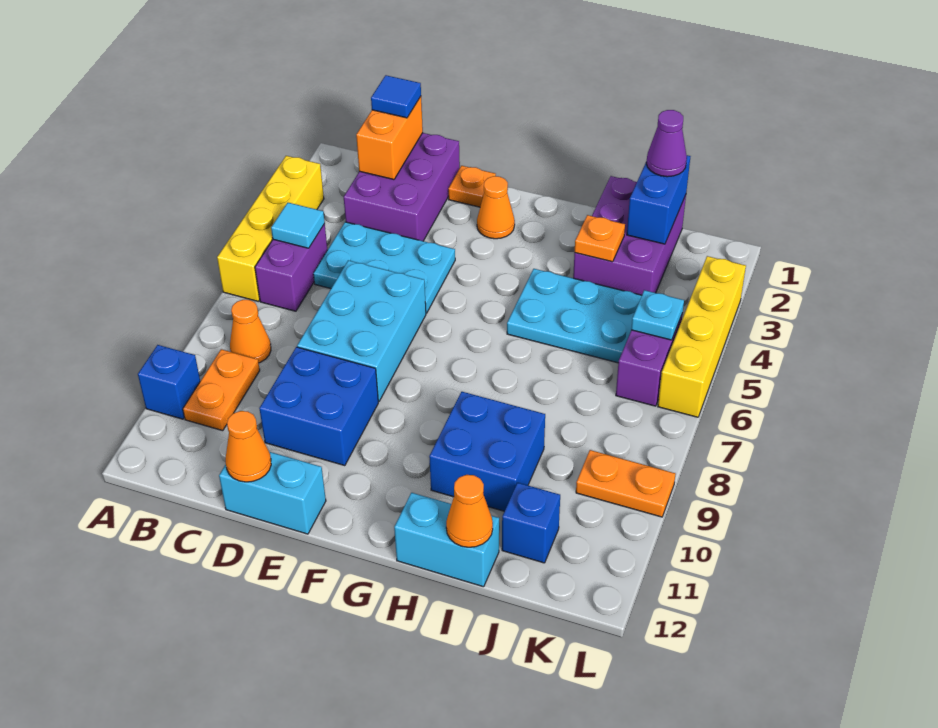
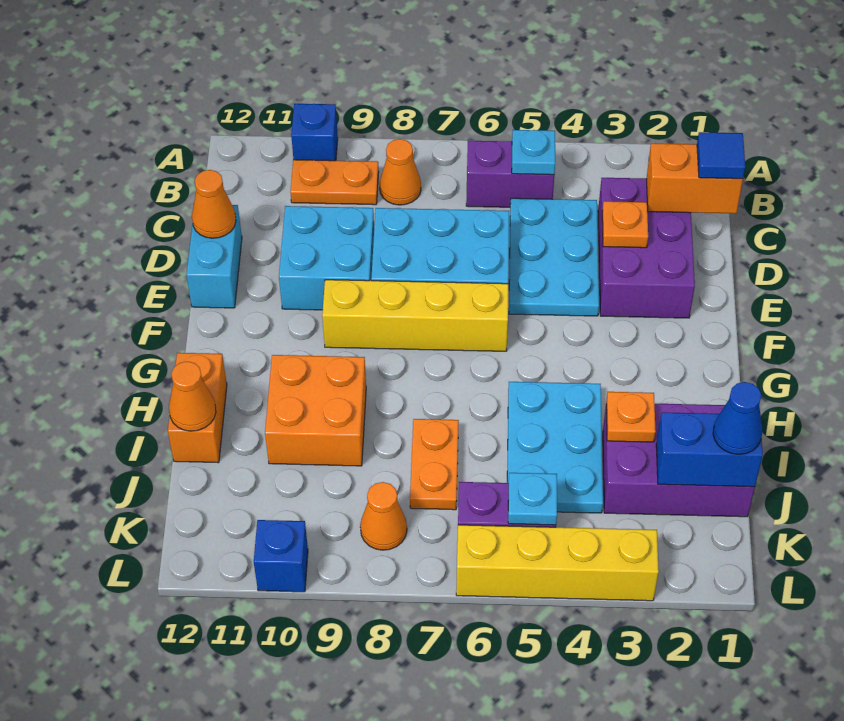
yellow 1x4 brick [217,156,324,301] -> yellow 1x4 brick moved to [322,280,508,351]
cyan 1x1 tile [271,203,325,248] -> cyan 1x1 plate [512,130,555,175]
purple 2x3 brick [344,133,460,241] -> purple 2x3 brick turned to [598,178,695,318]
blue 2x2 brick [259,347,378,466] -> cyan 2x2 brick [279,206,374,310]
orange 1x1 plate [448,166,496,207] -> orange 1x1 plate moved to [602,201,648,248]
orange 1x1 cone [477,176,515,239] -> orange 1x1 cone moved to [360,482,407,550]
blue 2x2 brick [429,392,545,511] -> orange 2x2 brick [265,355,366,466]
cyan 1x2 brick [394,493,499,587] -> orange 1x2 brick [168,353,227,463]
purple 1x1 cone [646,110,687,177] -> blue 1x1 cone [713,382,763,454]
blue 1x1 brick [502,483,560,563] -> blue 1x1 brick moved to [254,520,308,592]
orange 1x2 plate [576,450,675,517] -> orange 1x2 plate moved to [410,419,459,510]

